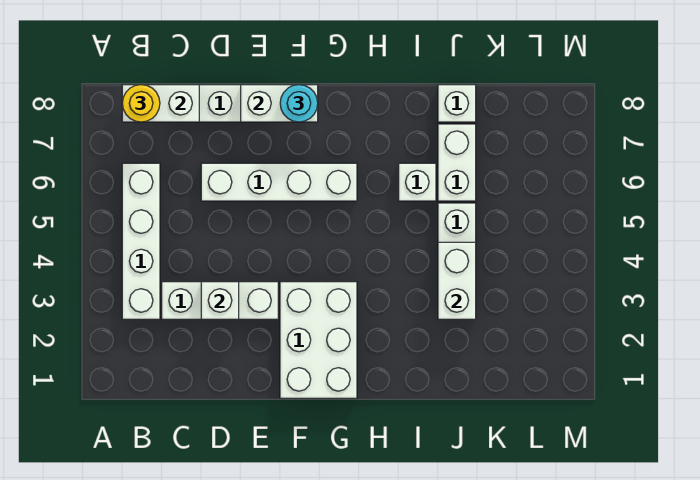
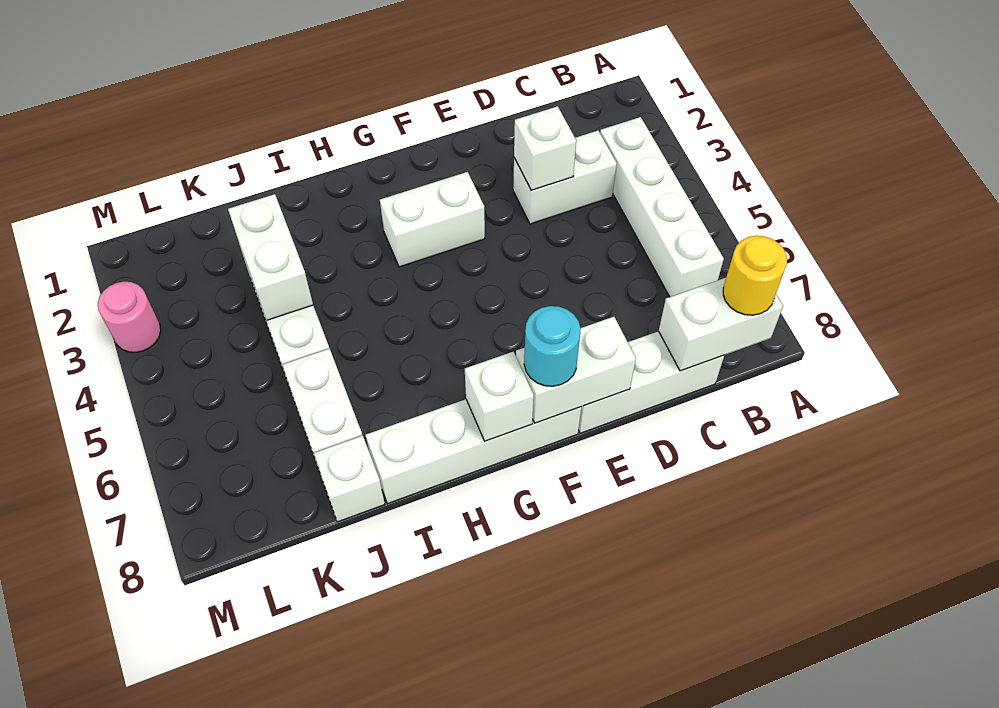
white 1x3 brick [162,282,278,319] -> white 1x2 brick [513,131,617,224]
white 1x4 brick [201,163,357,201] -> white 1x4 brick moved to [366,399,581,504]
white 2x3 brick [280,282,357,398] -> white 1x2 brick [380,172,485,267]
white 1x1 brick [399,163,436,201] -> white 1x1 brick moved to [465,352,534,441]
none -> pink 1x1 round brick [98,282,161,352]

